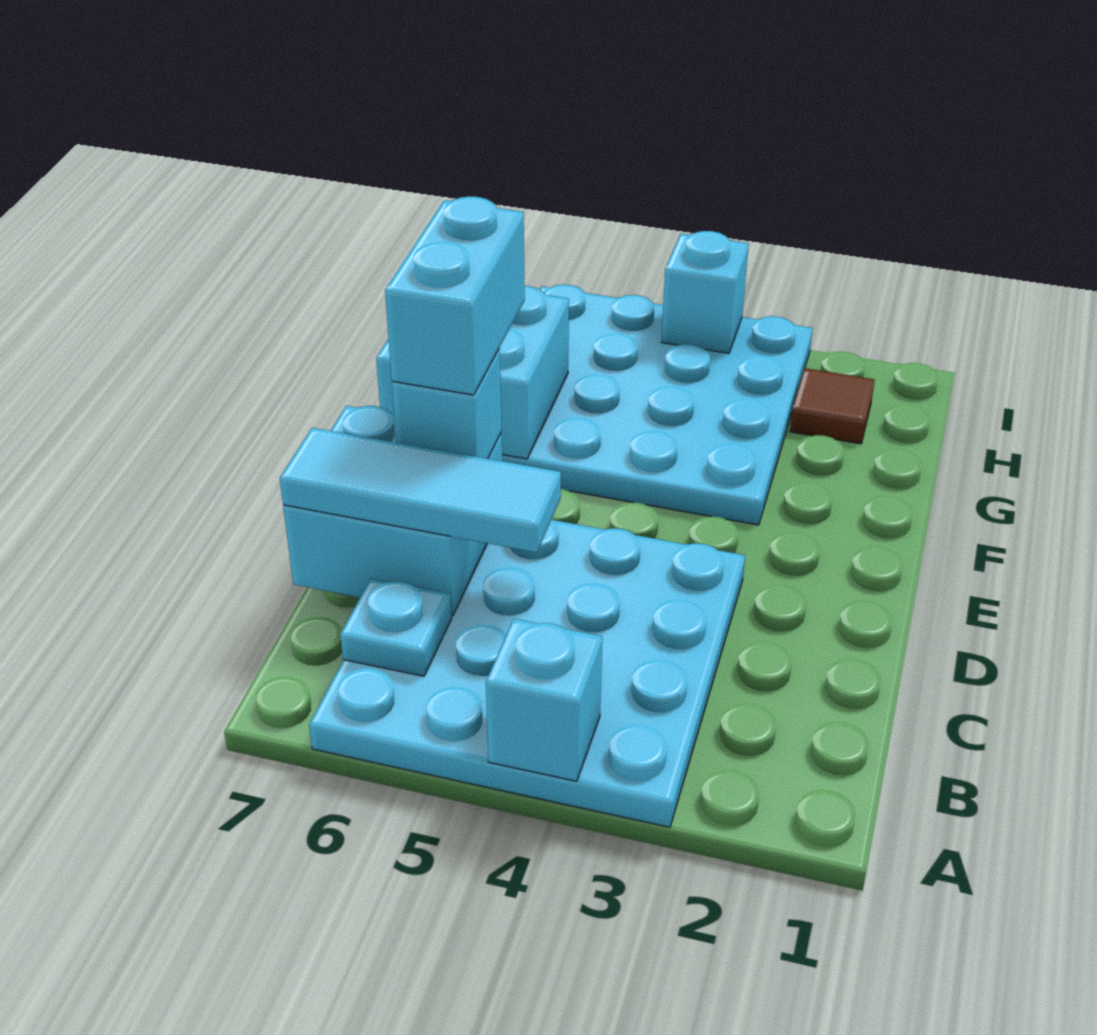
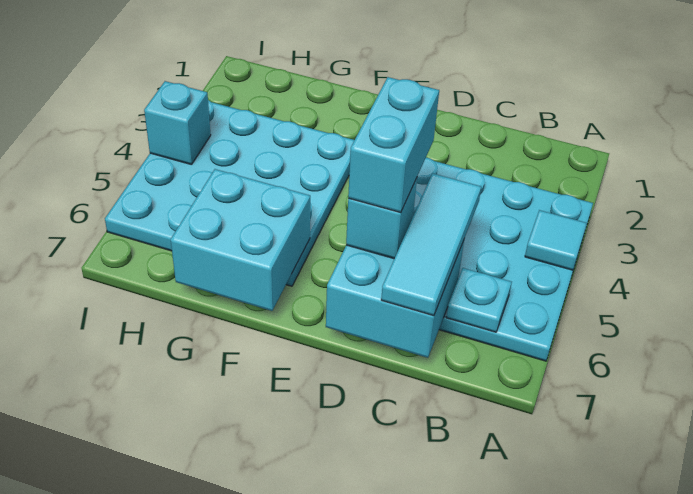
cyan 1x1 brick [486,619,602,781] -> cyan 1x1 tile [525,210,587,270]
cyan 1x2 brick [385,196,525,395] -> cyan 1x2 brick turned to [348,77,439,213]
brown 1x1 tile [790,368,875,444] -> none

